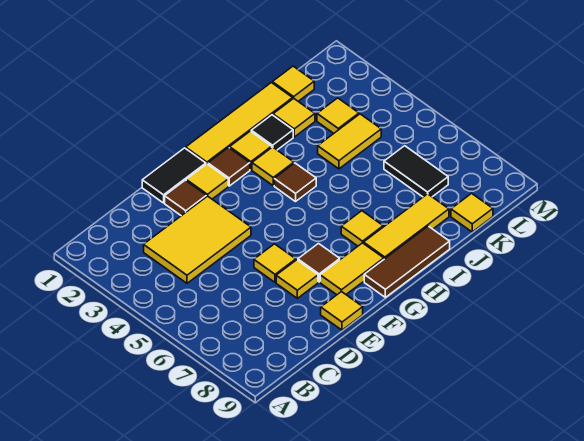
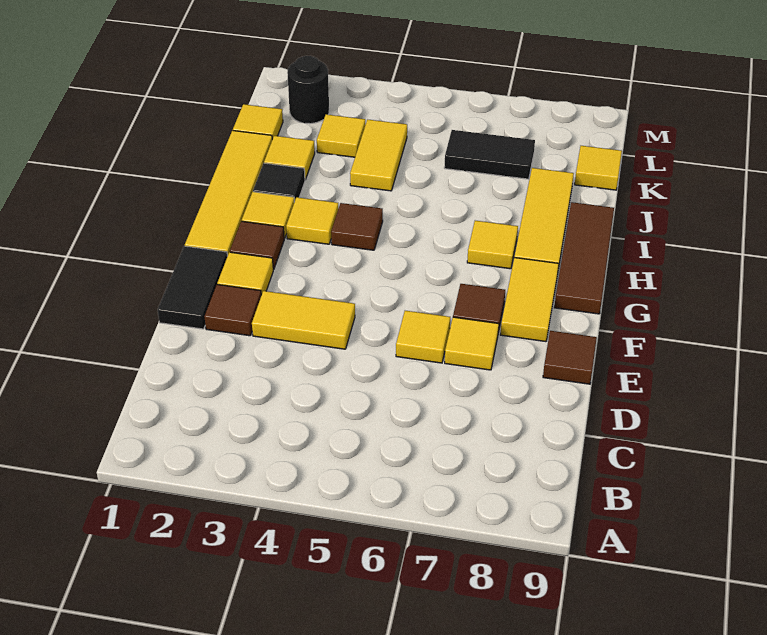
yellow 2x3 tile [144,196,251,283] -> yellow 1x2 tile [252,291,355,349]
yellow 1x1 tile [321,291,363,330] -> brown 1x1 tile [543,331,597,384]
none -> black 1x1 round brick [287,56,329,124]

